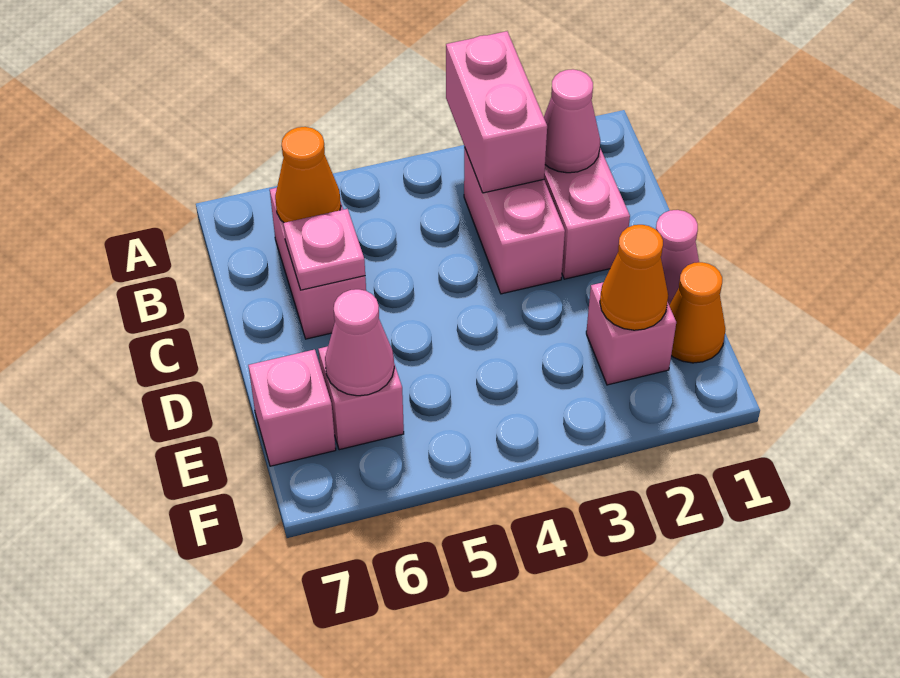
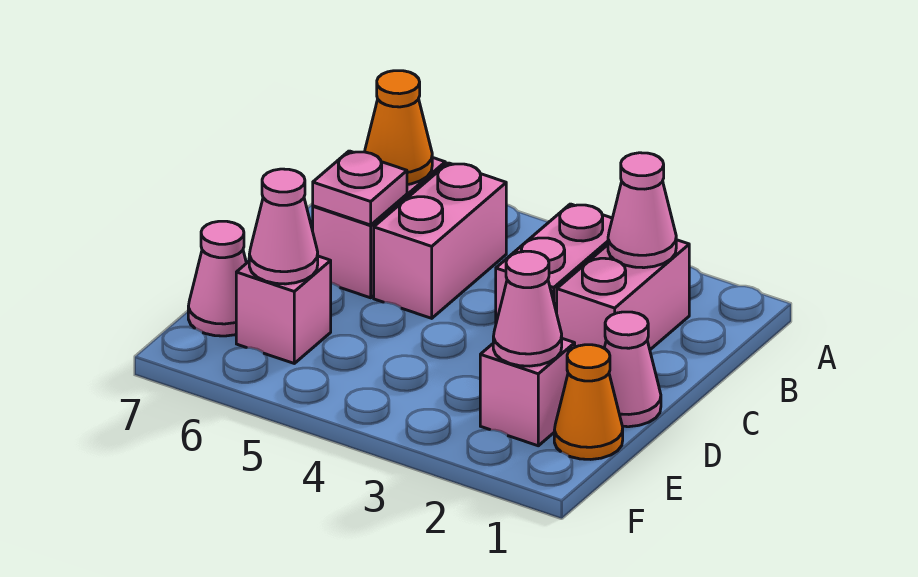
pink 1x2 brick [446,31,547,193] -> pink 1x2 brick moved to [374,163,506,318]
orange 1x1 cone [600,225,668,330] -> pink 1x1 cone [493,251,562,366]
pink 1x1 brick [248,349,336,466] -> pink 1x1 cone [188,221,246,336]

